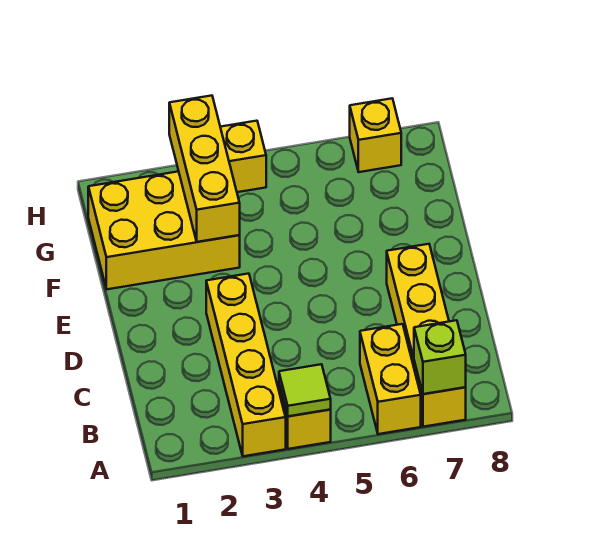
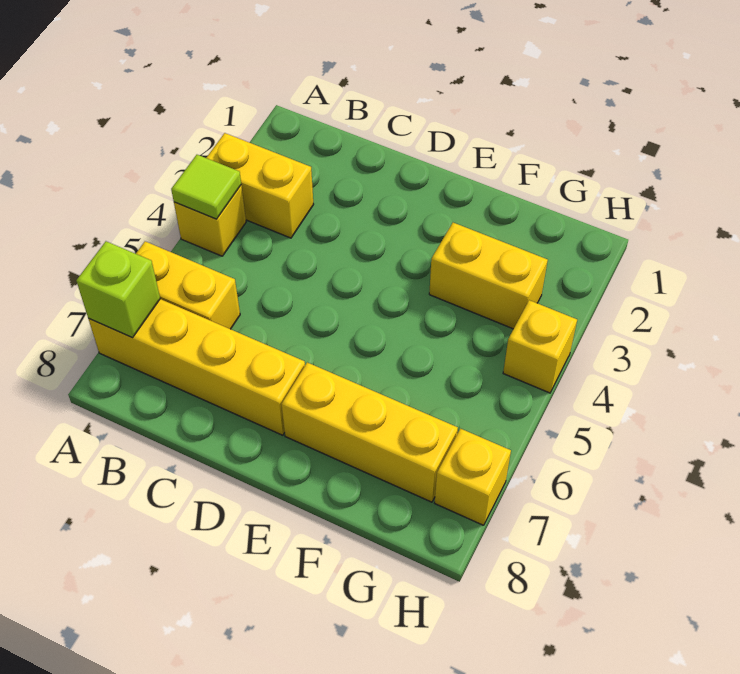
yellow 1x4 brick [206,274,286,456] -> yellow 1x2 brick [206,133,314,238]
yellow 2x3 brick [88,171,240,289] -> yellow 1x2 brick [429,223,548,329]
yellow 1x3 brick [169,96,240,242] -> yellow 1x3 brick moved to [281,362,458,502]

